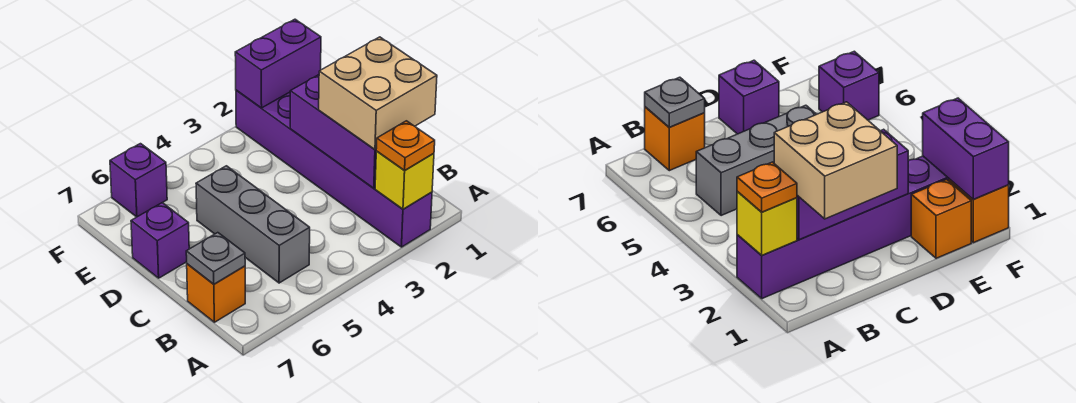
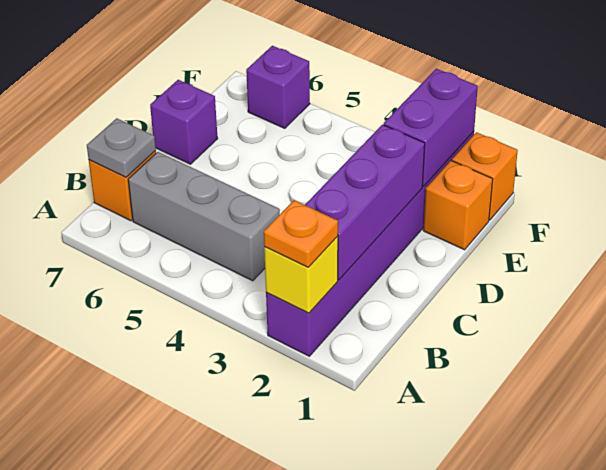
tan 2x2 brick [319,37,437,150] -> none
grey 1x3 brick [196,166,310,283] -> grey 1x3 brick turned to [128,152,280,281]
purple 1x2 brick [235,19,321,108] -> purple 1x2 brick turned to [384,69,478,186]

